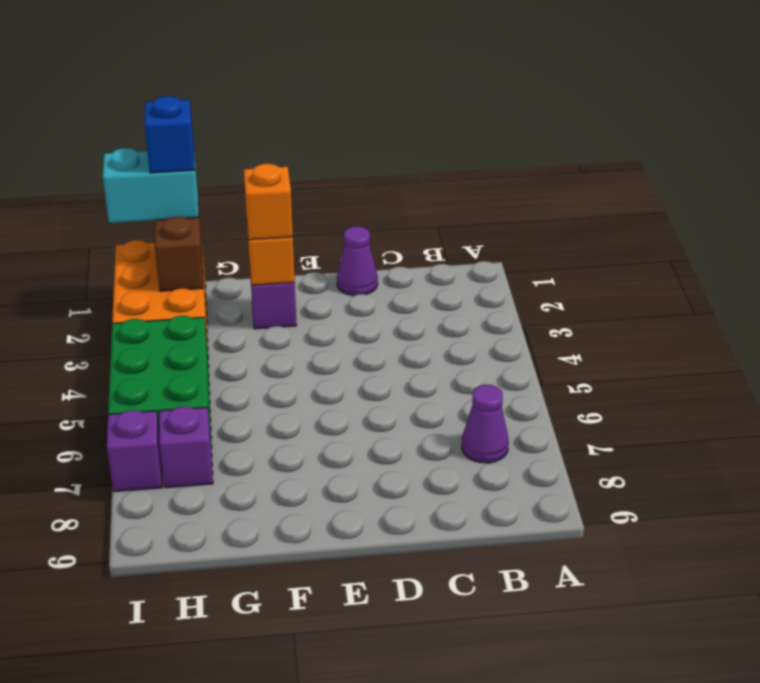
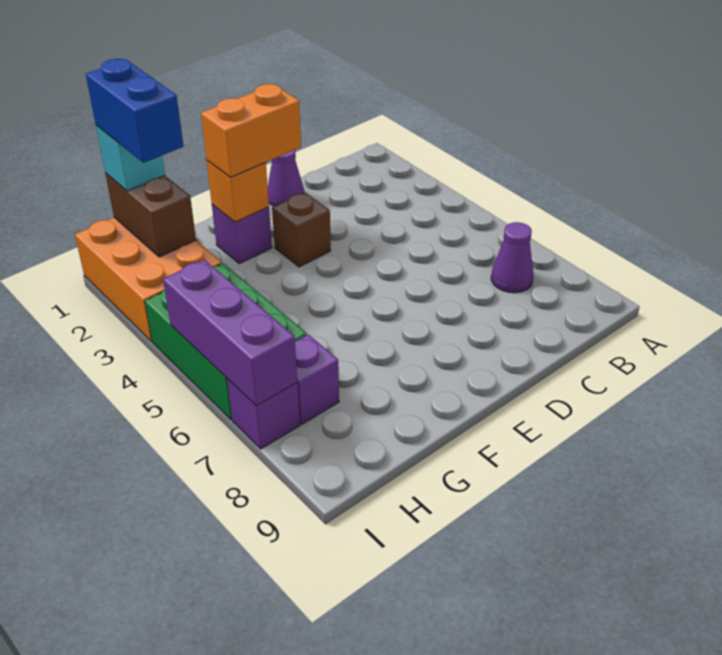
none -> brown 1x1 brick [272,192,331,267]
orange 1x1 brick [244,164,293,240] -> orange 1x2 brick [201,84,301,178]
cyan 1x2 brick [103,148,199,223] -> cyan 1x1 brick [96,125,165,191]
blue 1x1 brick [145,96,195,173] -> blue 1x2 brick [86,59,183,163]
none -> purple 1x3 brick [163,260,297,406]

